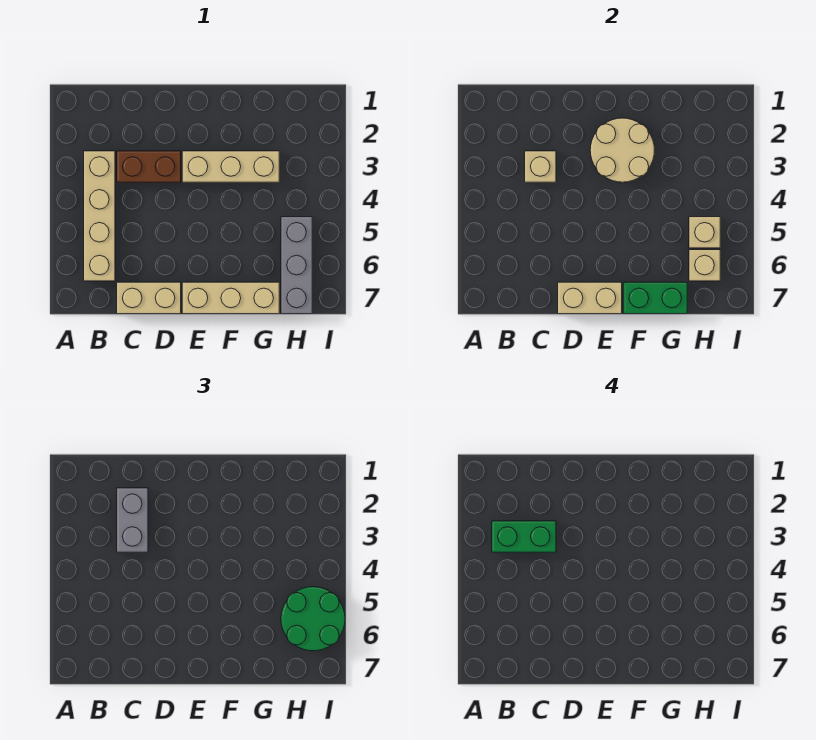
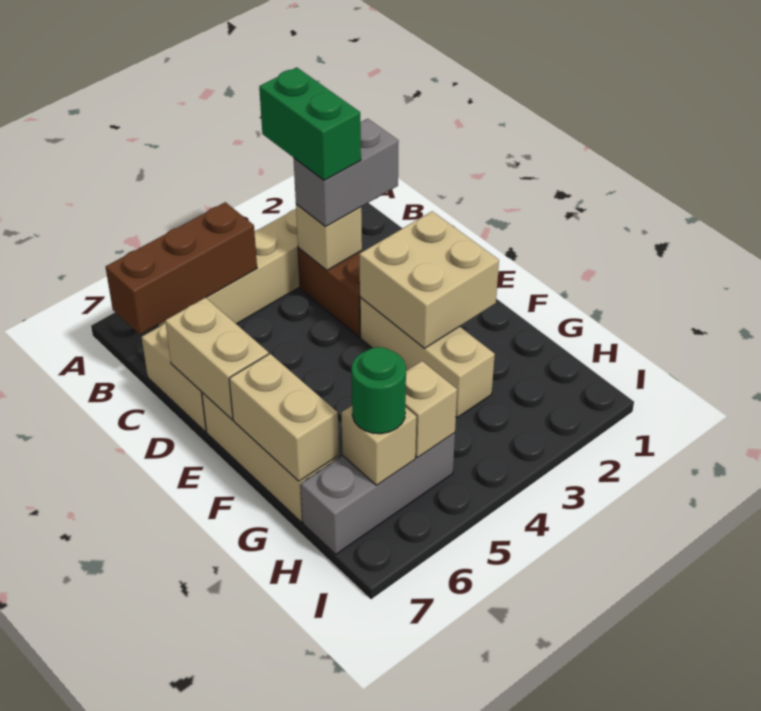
none -> brown 1x3 brick [106,202,257,335]
tan 2x2 round brick [590,118,654,182] -> tan 2x2 brick [359,211,499,348]
green 1x2 brick [623,282,687,314] -> tan 1x2 brick [229,354,339,481]
green 2x2 round brick [281,587,345,651] -> green 1x1 round brick [352,347,406,434]

